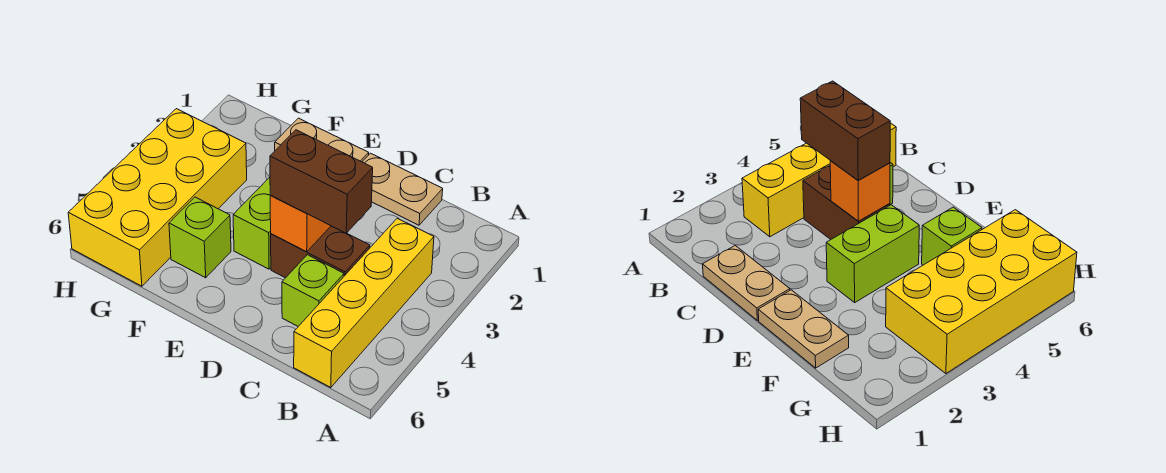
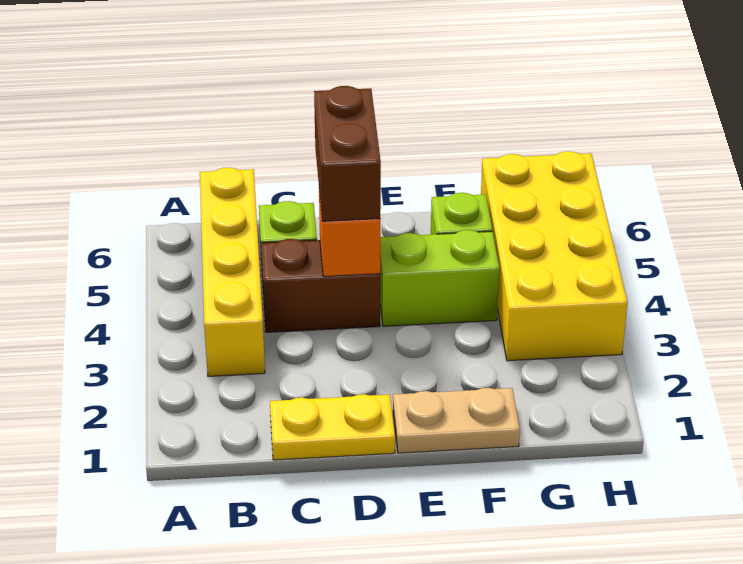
tan 1x2 plate [363,153,443,225] -> yellow 1x2 plate [270,394,395,460]
brown 1x2 brick [270,130,373,233] -> brown 1x2 brick turned to [314,86,381,221]
lime 1x2 brick [233,177,271,269] -> lime 1x2 brick turned to [380,230,499,326]

